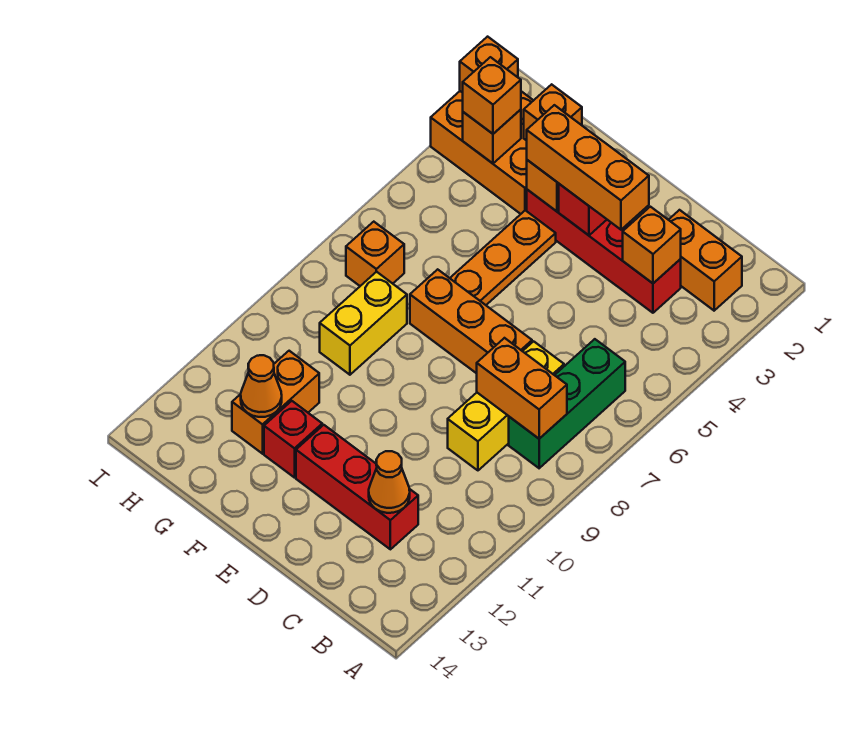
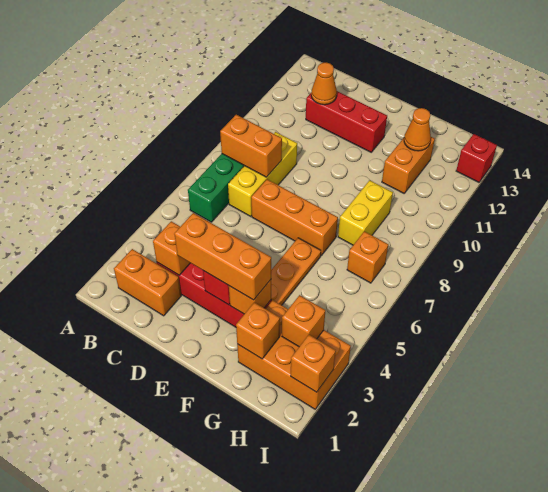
red 1x1 brick [264,401,322,478] -> red 1x1 brick moved to [456,134,497,182]
orange 1x1 brick [463,57,521,134] -> none

